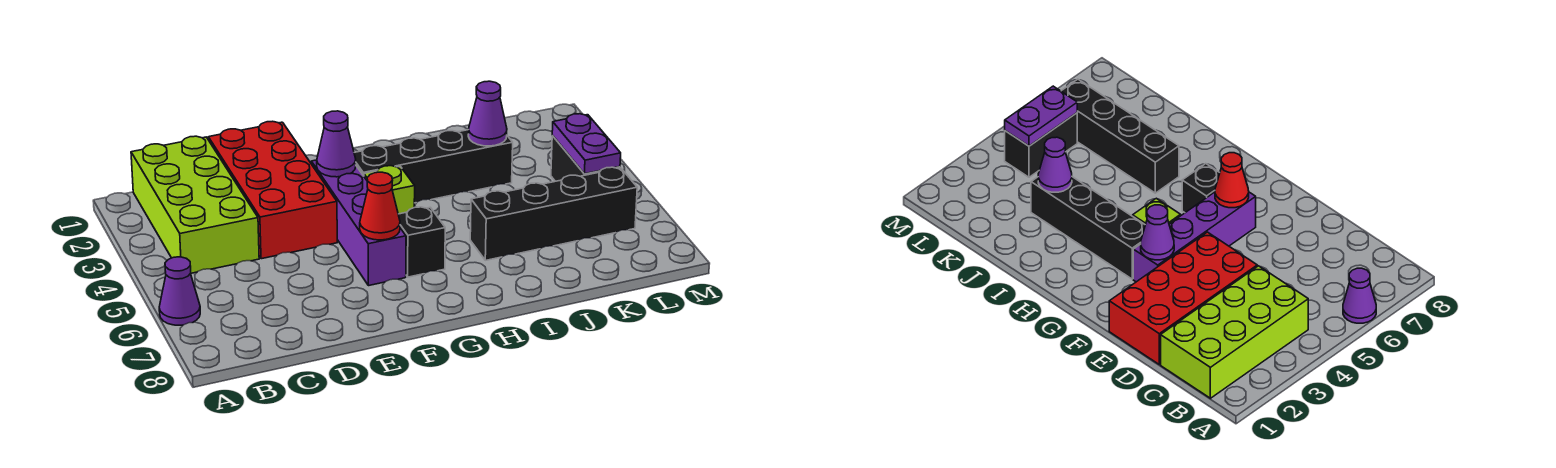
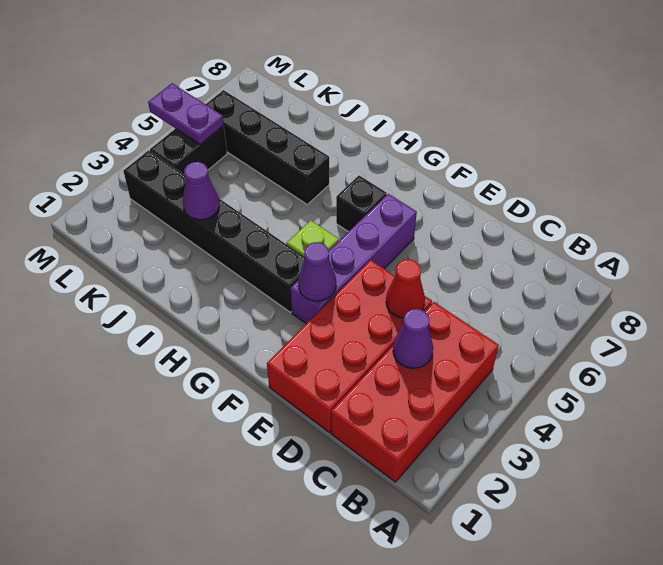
purple 1x1 cone [159,257,200,325] -> purple 1x1 cone moved to [393,309,433,368]
lime 2x4 brick [131,136,259,273] -> red 2x4 brick [331,302,499,482]
red 1x1 cone [360,172,400,240] -> red 1x1 cone moved to [386,259,425,318]
black 1x4 brick [354,130,513,203] -> black 1x6 brick [123,151,305,312]
purple 1x2 plate [552,114,621,174] -> purple 1x2 plate turned to [148,83,224,144]

